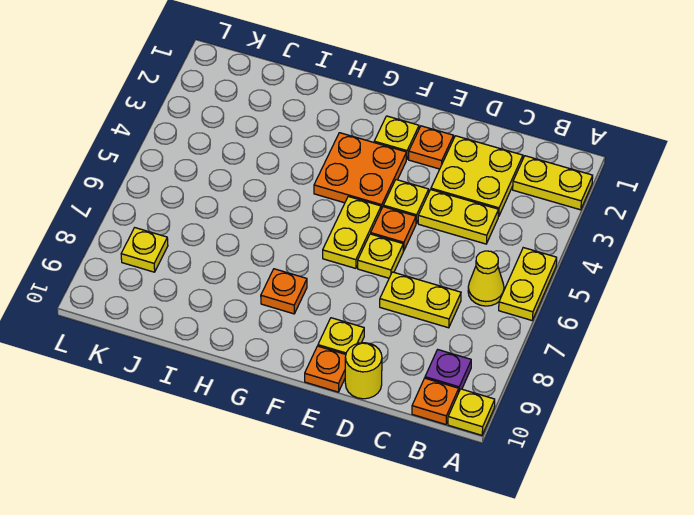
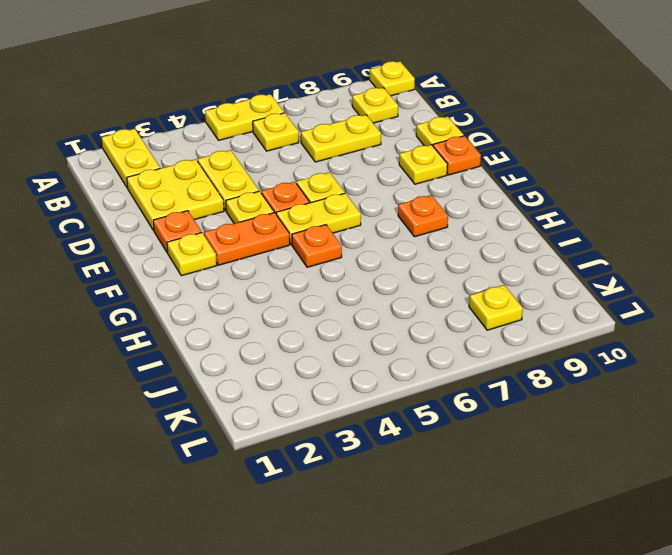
yellow 1x1 cone [468,251,504,306] -> yellow 1x1 plate [253,113,299,151]
purple 1x1 plate [425,350,471,391] -> yellow 1x1 plate [352,88,398,123]
orange 1x1 plate [412,378,459,424] -> orange 1x1 plate moved to [292,225,342,267]
yellow 1x2 plate [380,272,461,328] -> yellow 1x2 plate turned to [301,115,381,162]
yellow 1x1 round brick [345,343,382,399] -> yellow 1x1 plate [416,116,464,146]
orange 2x2 plate [314,133,407,209] -> orange 1x2 plate [204,213,290,265]

